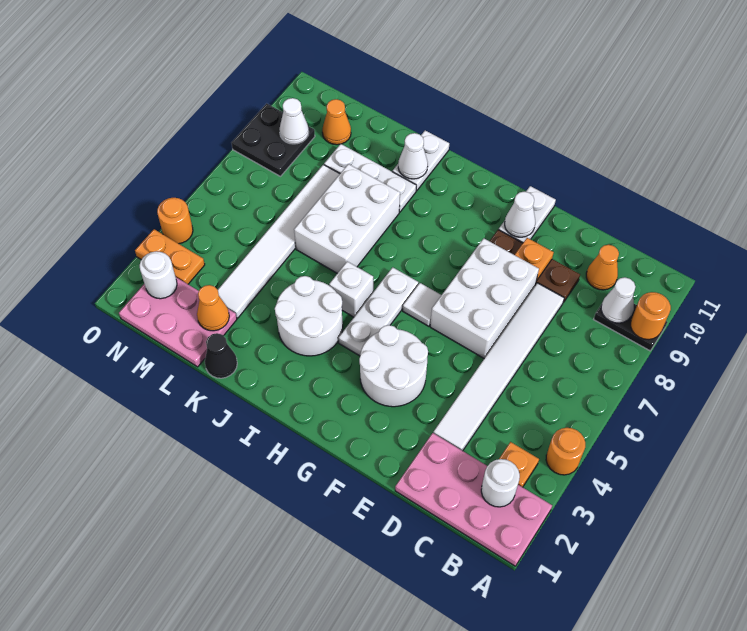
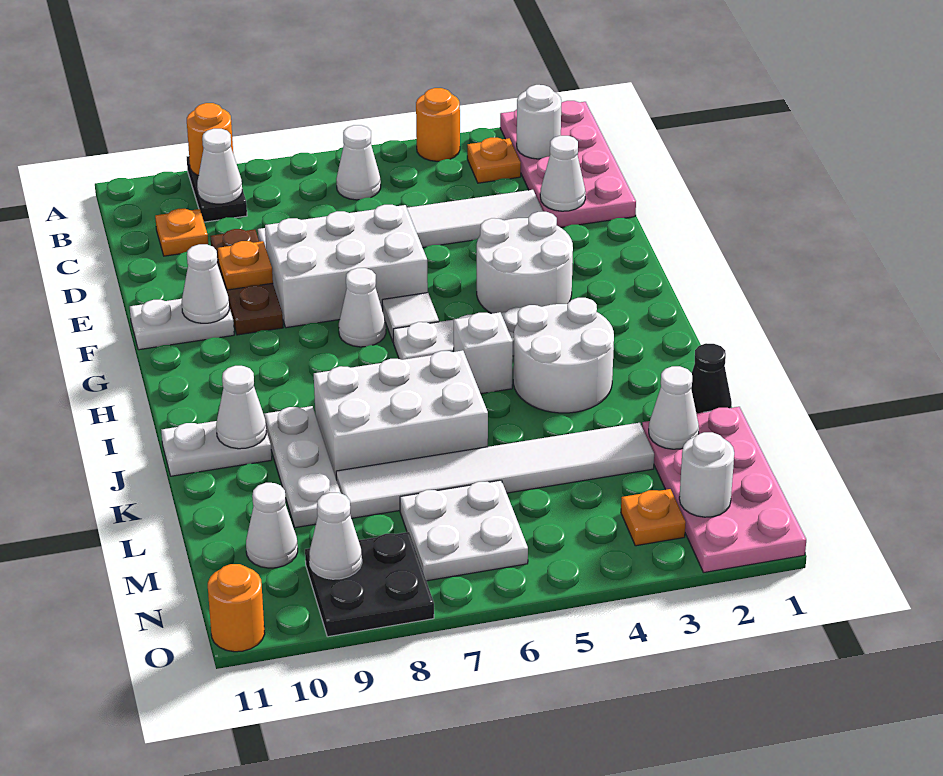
none -> white 1x1 cone [336,125,381,200]
orange 1x1 cone [586,245,619,290] -> orange 1x1 plate [155,209,208,256]
none -> white 1x1 cone [540,136,586,211]
none -> white 1x1 cone [339,268,386,347]
pink 2x3 plate [119,277,237,367] -> pink 2x4 plate [642,407,806,573]
orange 1x1 cone [197,285,229,331] -> white 1x1 cone [649,366,699,449]
none -> white 2x2 plate [400,480,528,581]
orange 1x1 cone [322,99,351,145] -> white 1x1 cone [246,483,298,568]
orange 1x2 plate [135,229,205,284] -> orange 1x1 plate [621,489,686,546]
orange 1x1 round brick [157,198,193,244] -> orange 1x1 round brick moved to [208,564,265,652]

